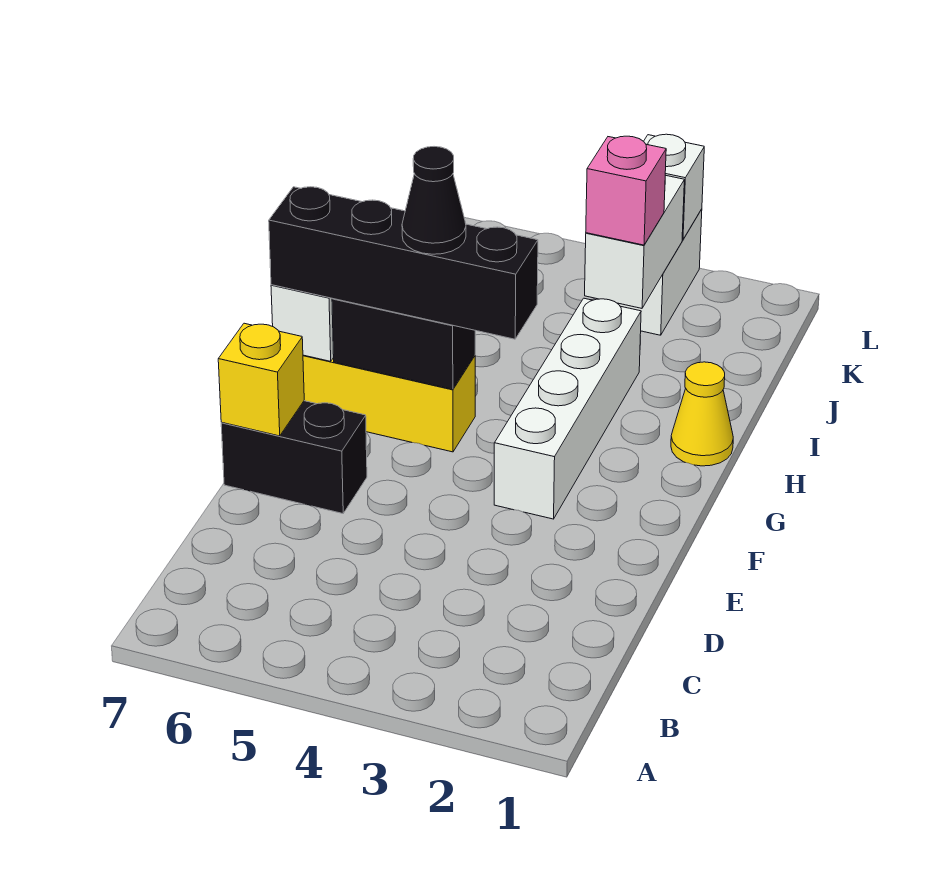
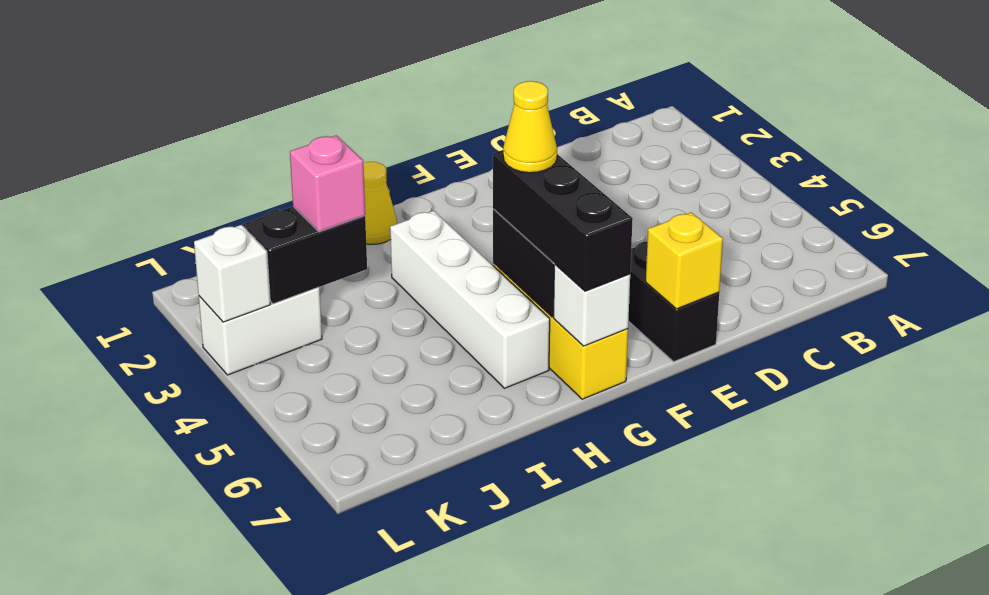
white 1x4 brick [494,298,641,519] -> white 1x4 brick turned to [390,211,550,388]
black 1x4 brick [269,187,538,339] -> black 1x3 brick [493,150,633,291]
black 1x1 cone [402,147,466,254] -> yellow 1x1 cone [503,81,557,173]
white 1x2 brick [585,175,684,308] -> black 1x2 brick [244,207,367,304]

